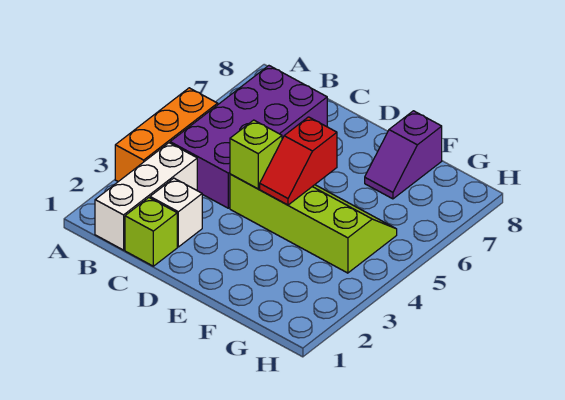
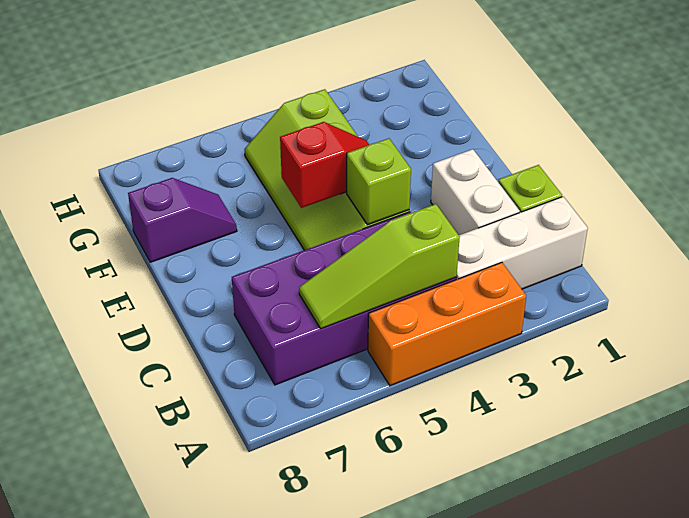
none -> lime 1x3 slope [299,204,460,329]
white 1x1 brick [150,178,202,247] -> white 1x2 brick [431,149,520,235]

